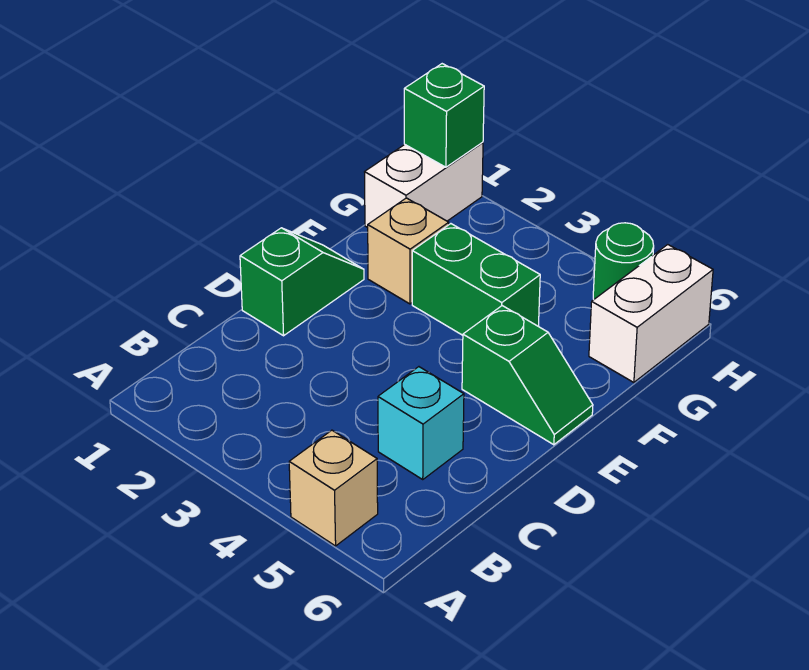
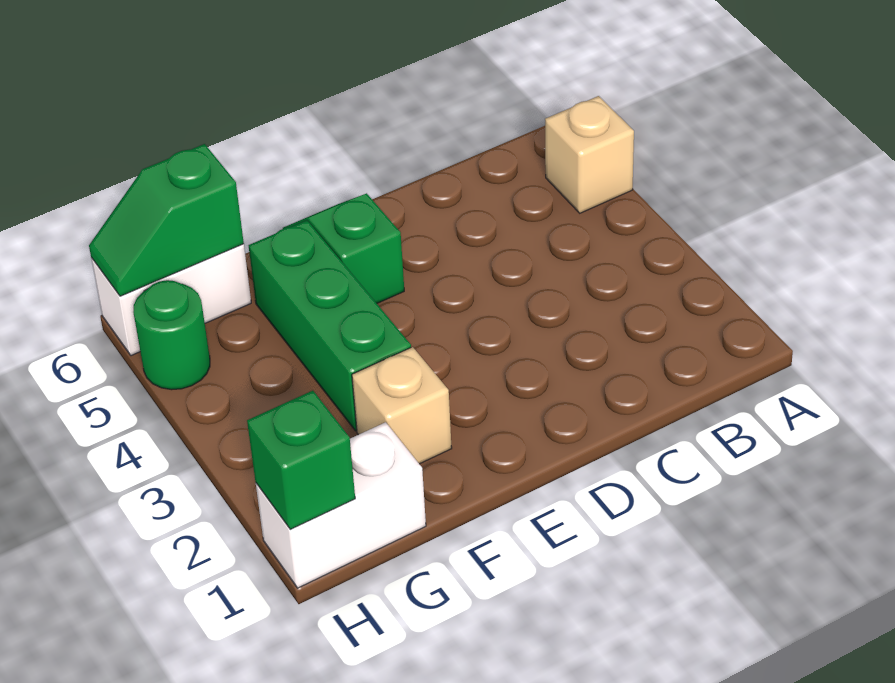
cyan 1x1 brick [378,367,464,479] -> none
green 1x2 slope [240,228,364,336] -> green 1x2 slope moved to [89,144,244,296]
green 1x2 brick [412,224,540,335] -> green 1x3 brick [249,220,411,431]

